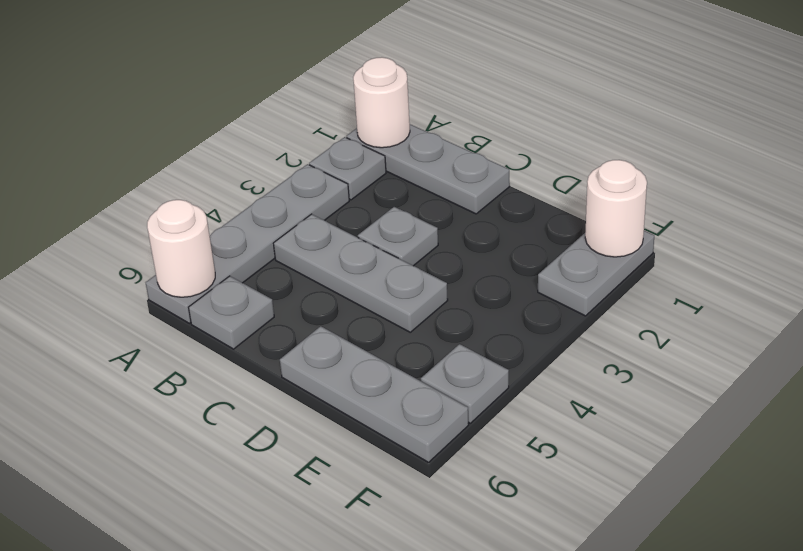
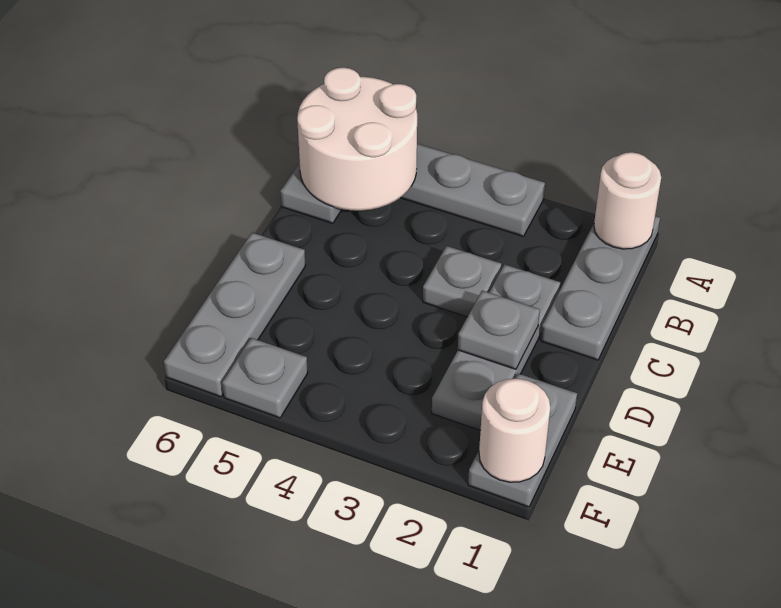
grey 1x1 plate [309,137,386,200] -> grey 1x1 plate moved to [458,291,540,369]
white 1x1 round brick [147,200,215,297] -> white 2x2 round brick [297,67,417,211]
grey 1x3 plate [273,214,448,332] -> grey 1x3 plate moved to [432,264,560,430]
grey 1x2 plate [538,231,654,316] -> grey 1x2 plate turned to [468,374,577,507]

